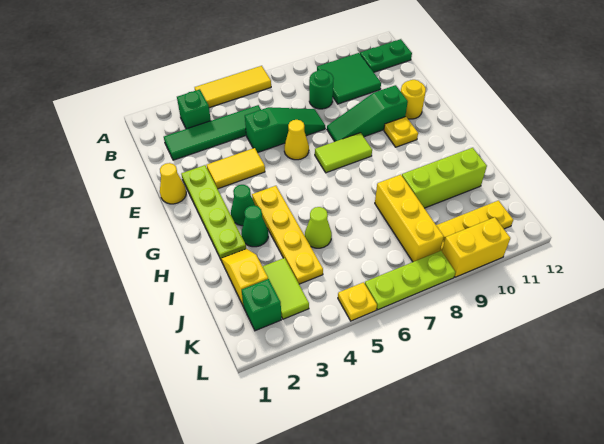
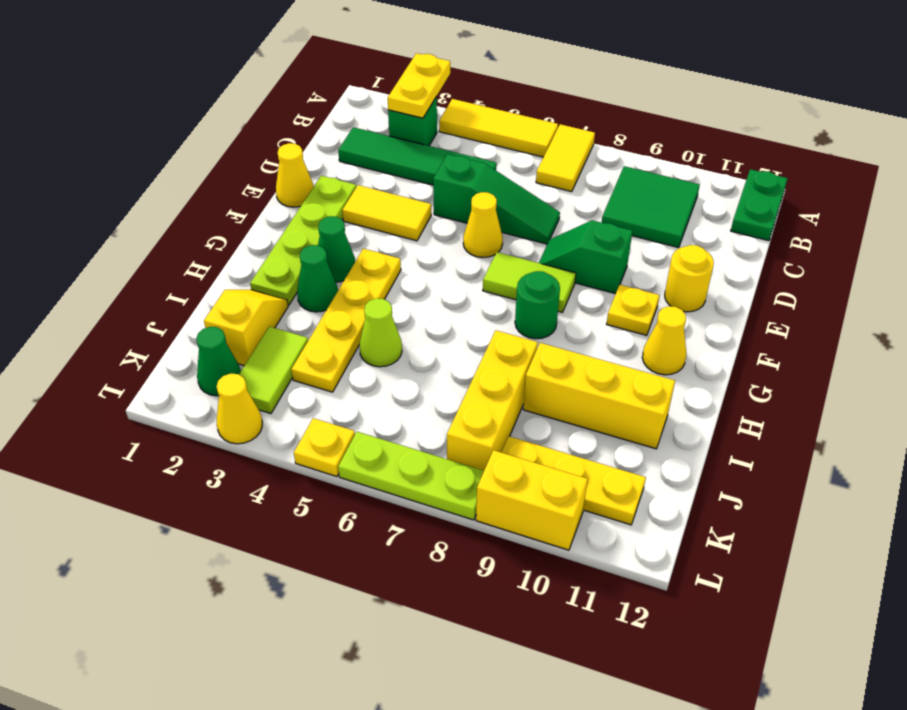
none -> yellow 1x2 plate [388,53,450,118]
none -> yellow 1x2 tile [536,124,595,192]
green 1x2 plate [360,39,412,72] -> green 1x2 plate turned to [731,169,788,241]
green 1x1 round brick [309,70,334,109] -> green 1x1 round brick moved to [515,271,560,339]
green 1x3 slope [327,85,408,141] -> green 1x2 slope [539,220,632,294]
none -> yellow 1x1 cone [642,306,686,375]
lime 1x3 brick [402,148,487,208] -> yellow 1x3 brick [523,343,675,449]
green 1x1 brick [242,279,281,331] -> green 1x1 cone [196,327,241,396]
none -> yellow 1x1 cone [216,374,262,444]

